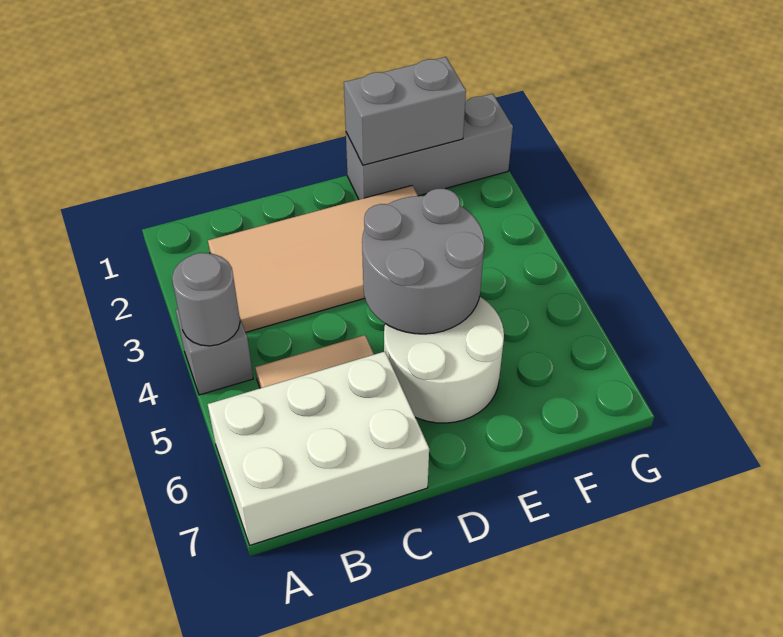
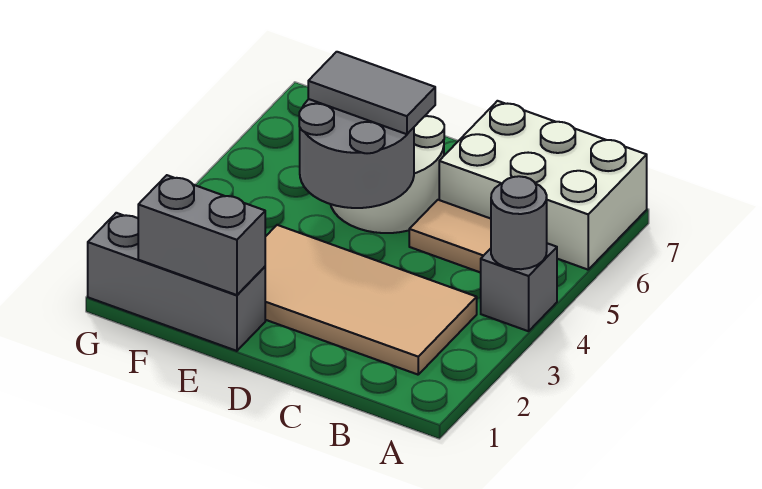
none -> grey 1x2 tile [308,52,435,134]

